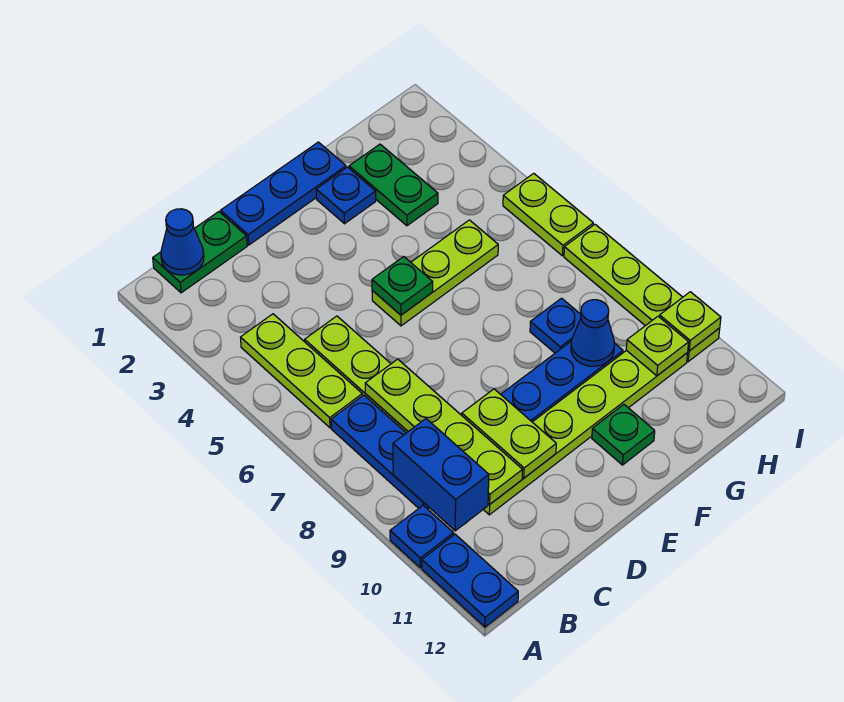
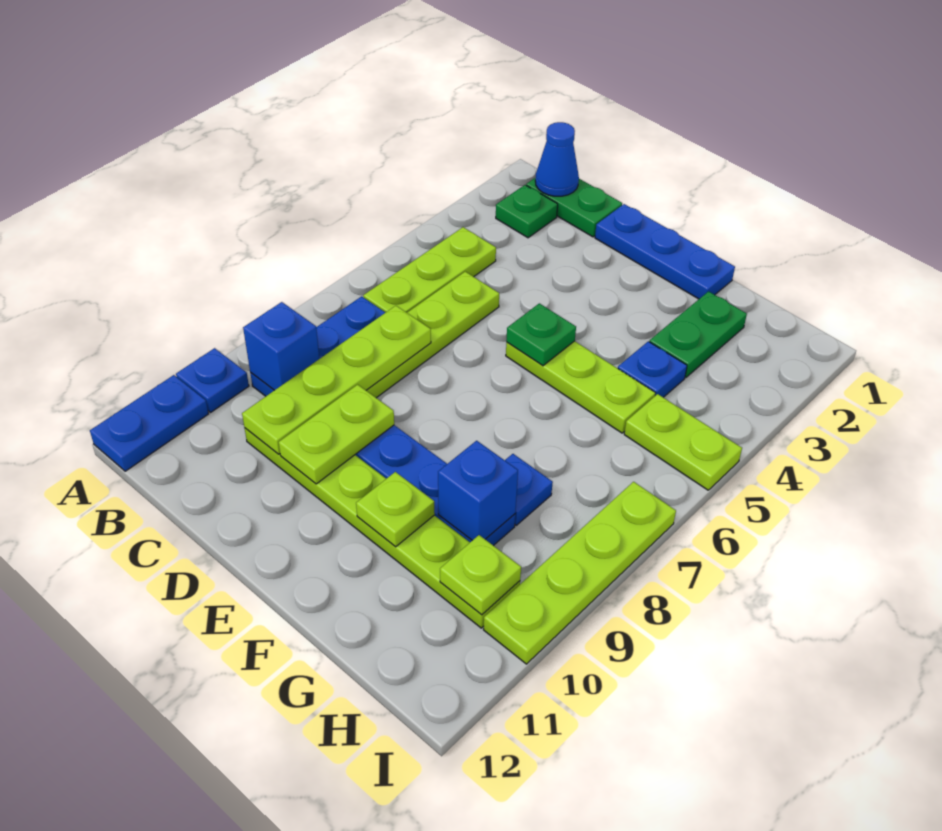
blue 1x2 brick [393,419,489,531] -> blue 1x1 brick [243,302,319,390]
blue 1x1 plate [316,167,376,224] -> blue 1x1 plate moved to [618,341,687,397]
green 1x1 plate [592,404,655,465] -> green 1x1 plate moved to [496,185,558,238]
blue 1x1 cone [571,300,614,366] -> blue 1x1 brick [438,441,518,540]
lime 1x2 plate [503,173,593,256] -> lime 1x2 plate turned to [624,394,742,490]
lime 1x1 plate [659,292,721,351] -> lime 1x1 plate moved to [356,472,435,547]

